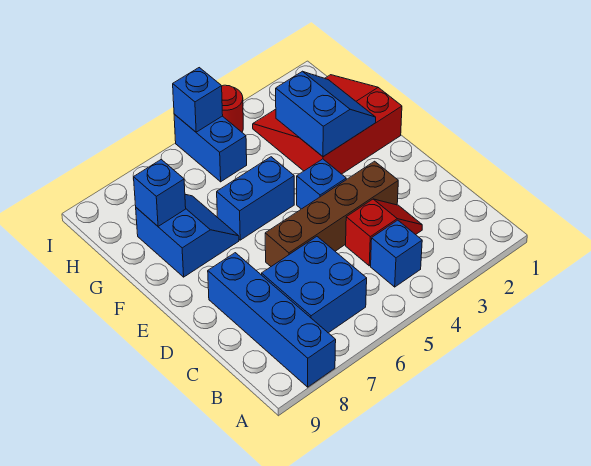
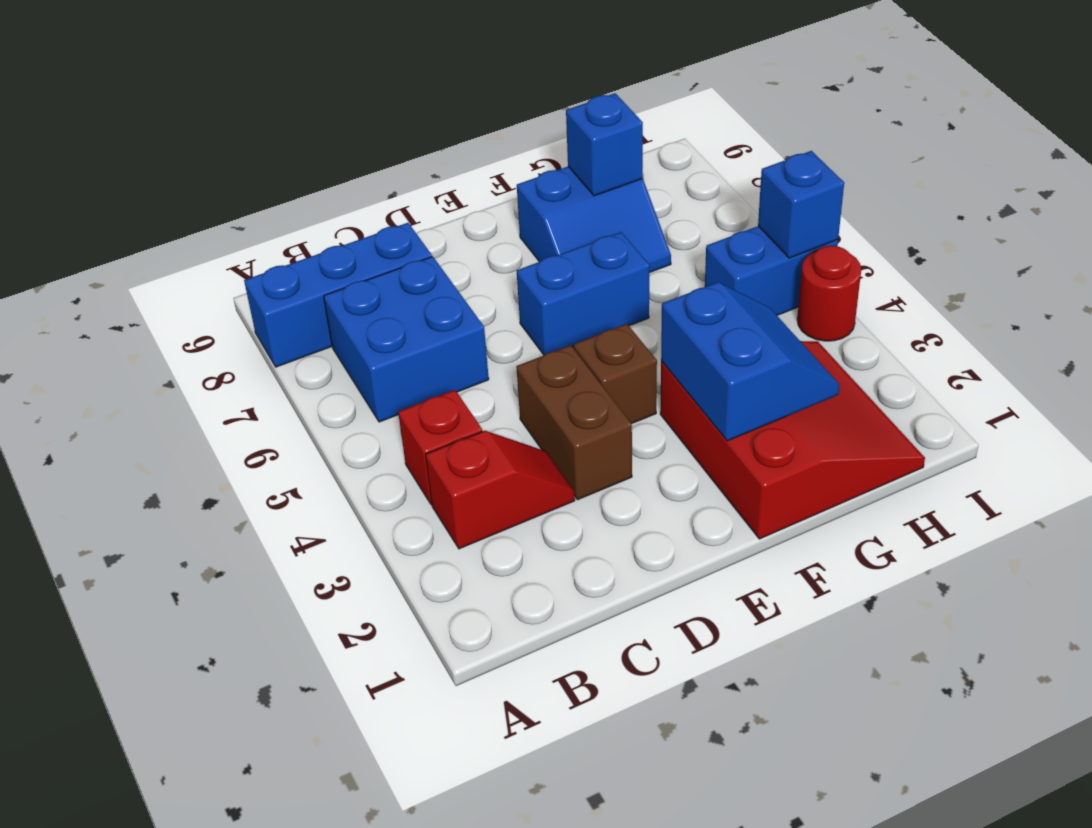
blue 1x4 brick [208,253,336,387] -> blue 1x3 brick [244,223,432,367]
blue 1x1 brick [371,220,422,287] -> red 1x1 brick [398,390,482,505]
red 1x2 slope [346,199,422,266] -> red 1x2 slope turned to [426,431,575,549]
brown 1x4 brick [265,161,398,266] -> brown 1x2 brick [516,345,632,500]
blue 1x1 brick [297,159,346,209] -> brown 1x1 brick [574,324,657,424]
blue 2x2 slope [276,71,376,157] -> blue 2x2 slope turned to [661,282,840,441]
blue 1x2 brick [217,157,294,240] -> blue 1x2 brick turned to [517,232,649,355]

